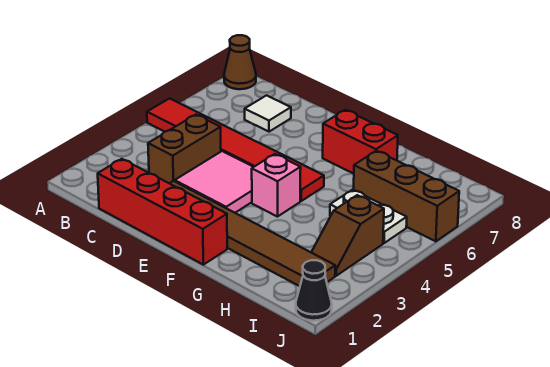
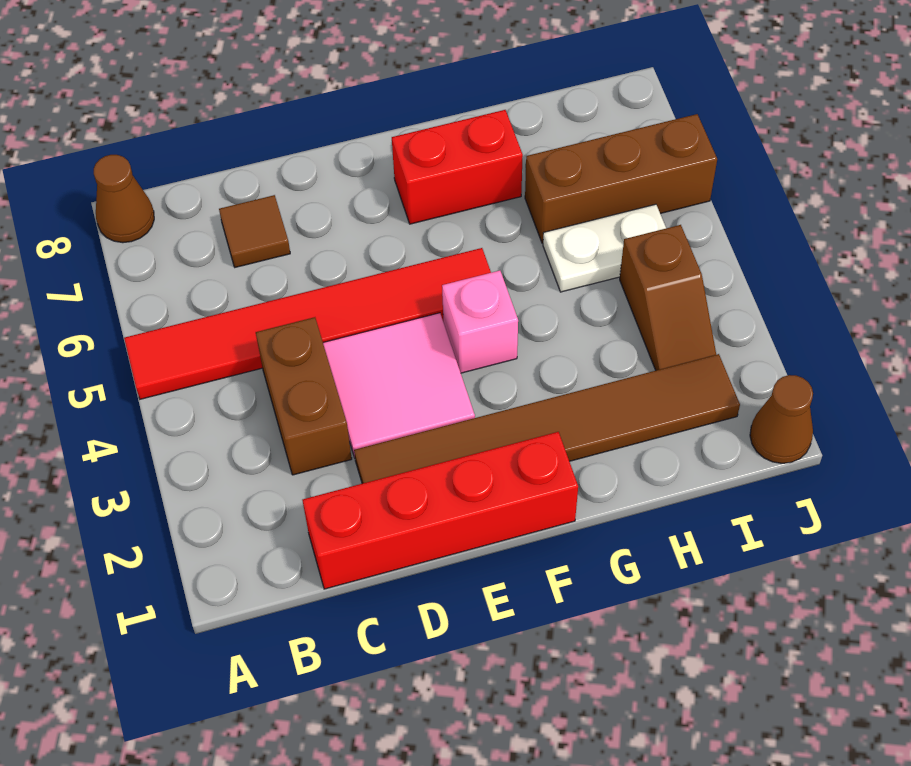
white 1x1 tile [245,95,291,132] -> brown 1x1 tile [219,195,290,267]
black 1x1 cone [296,260,332,321] -> brown 1x1 cone [750,375,813,463]

